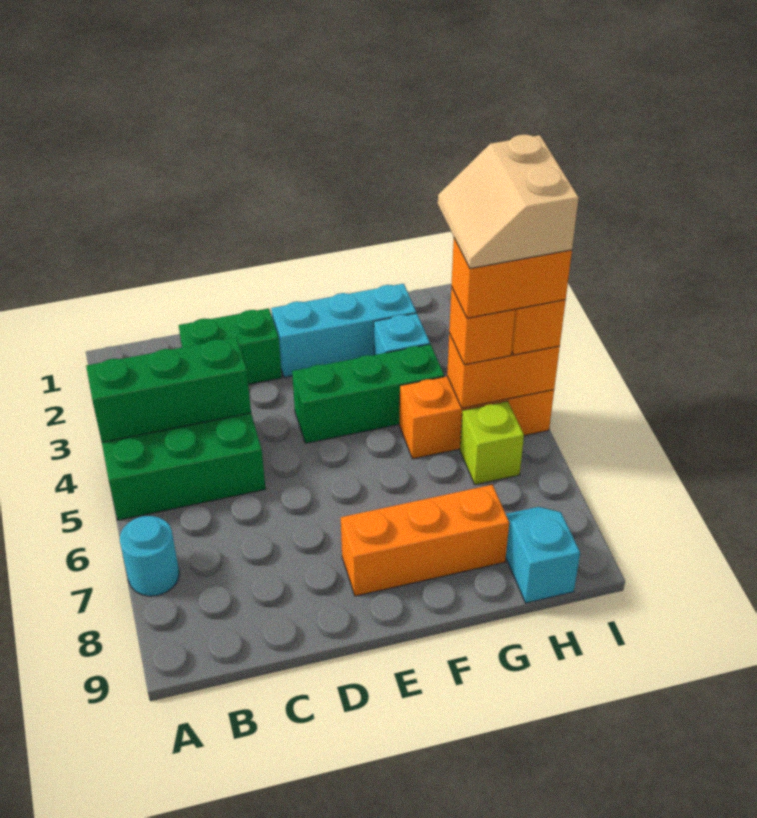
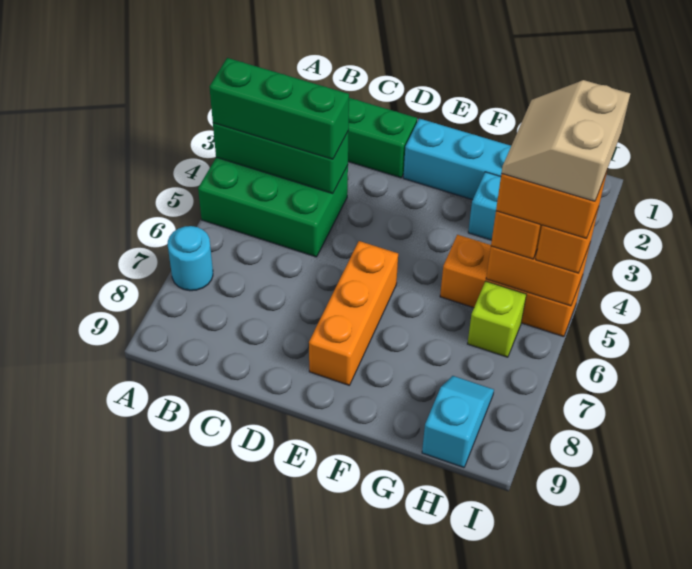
green 1x3 brick [292,344,444,443] -> green 1x3 brick moved to [209,58,349,159]
orange 1x3 brick [341,485,509,596] -> orange 1x3 brick turned to [309,241,398,385]

